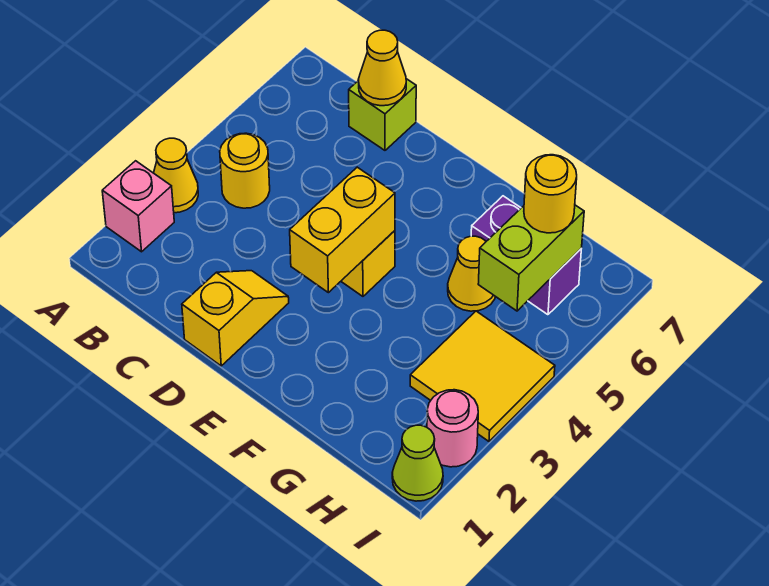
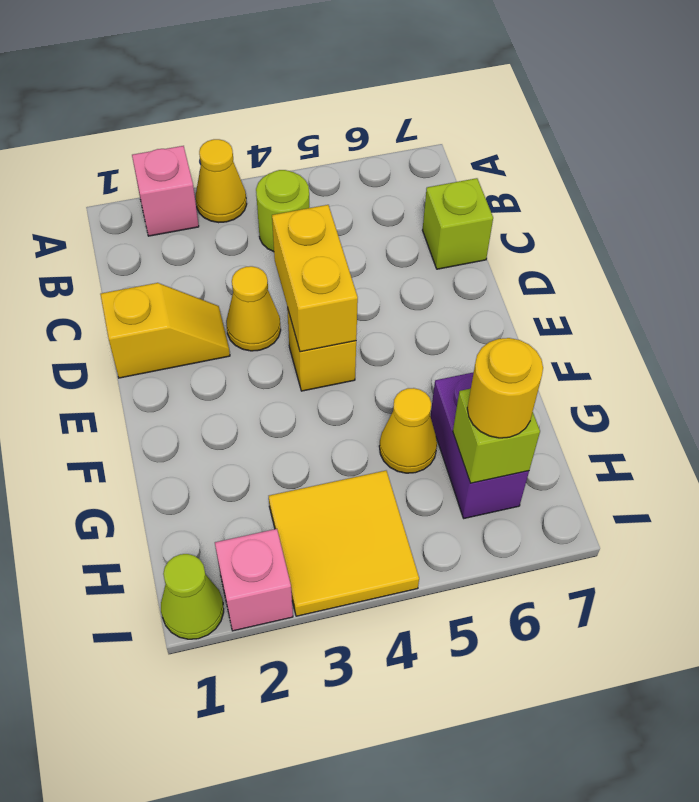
yellow 1x1 round brick [220,133,270,208] -> lime 1x1 round brick [256,170,309,252]
yellow 1x1 cone [358,30,406,106] -> yellow 1x1 cone moved to [226,266,281,351]
yellow 1x2 brick [290,167,395,293] -> yellow 1x2 brick turned to [272,205,358,352]
lime 1x2 brick [478,205,584,311] -> lime 1x1 brick [453,389,540,483]
pink 1x1 round brick [427,390,478,467] -> pink 1x1 brick [215,529,293,631]

